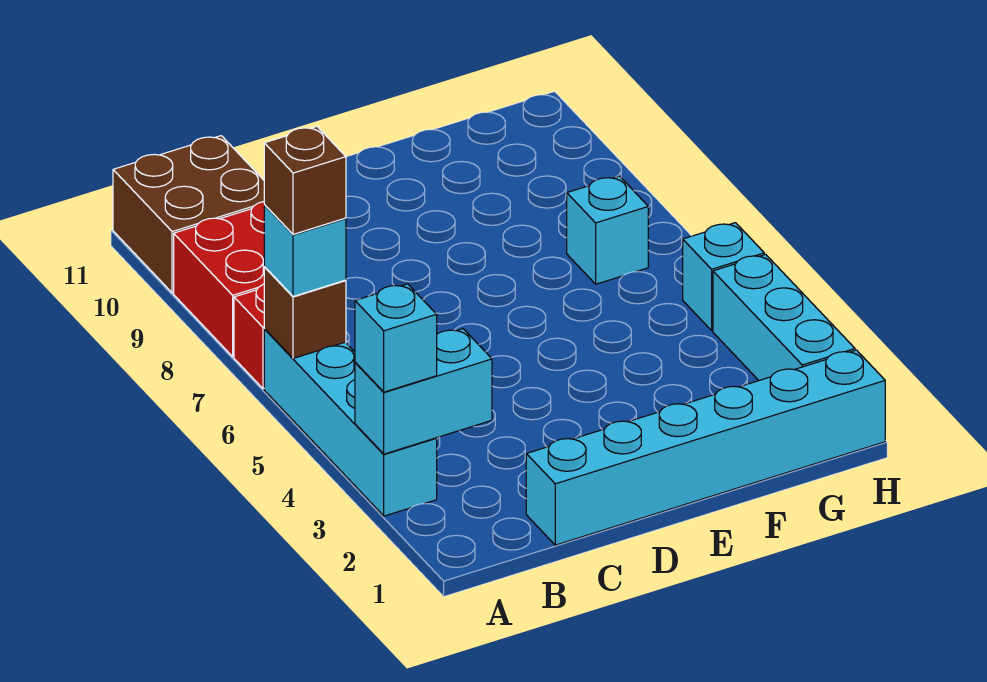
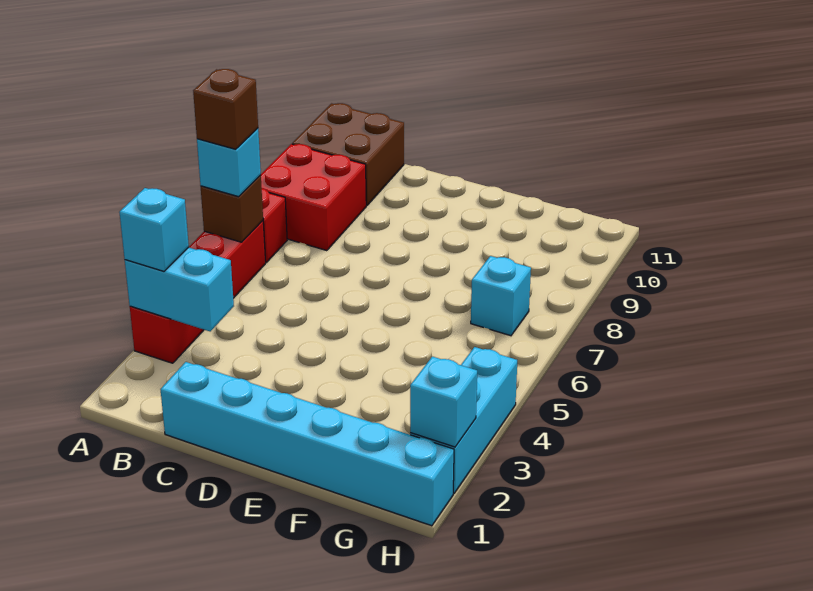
cyan 1x4 brick [264,329,437,516] -> red 1x4 brick [130,221,266,363]
cyan 1x1 brick [683,223,764,330] -> cyan 1x1 brick moved to [410,357,477,447]

